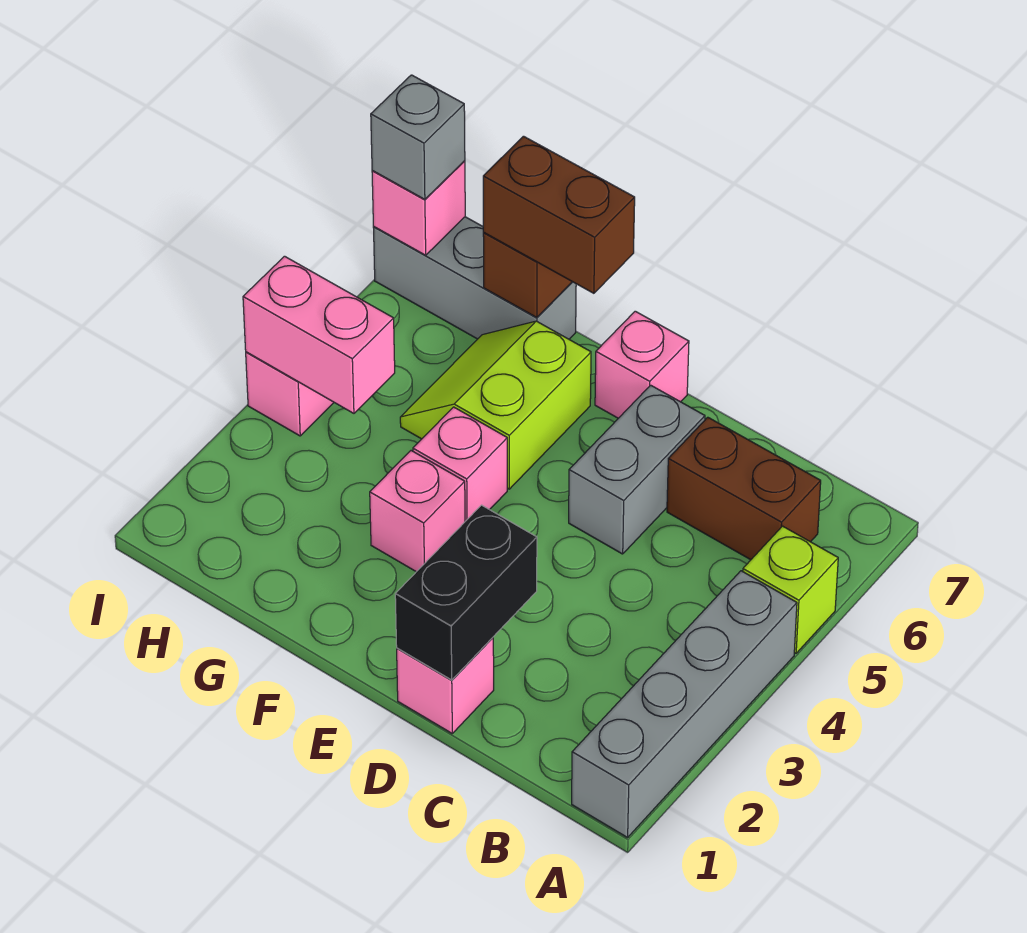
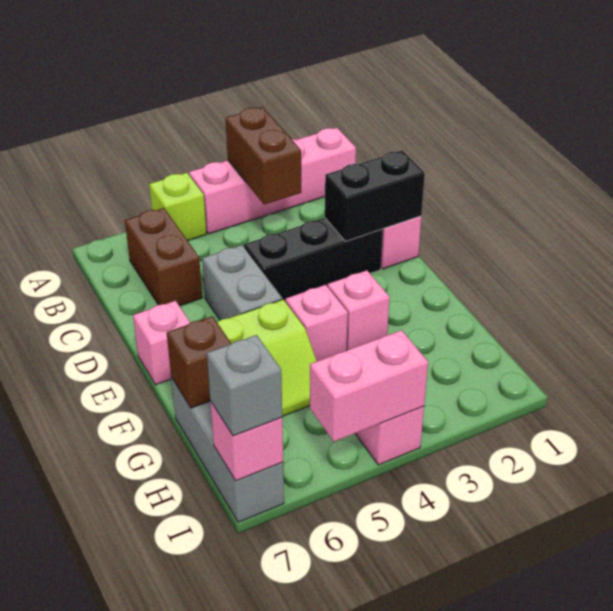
grey 1x4 brick [572,571,797,838] -> pink 1x4 brick [189,128,356,234]
none -> black 1x3 brick [244,218,383,301]
grey 1x2 brick [569,385,705,554] -> grey 1x2 brick turned to [202,245,282,320]
brown 1x2 brick [483,136,635,293] -> brown 1x2 brick moved to [226,107,301,205]
pink 1x2 brick [243,256,395,413] -> pink 1x2 brick turned to [310,330,428,442]

